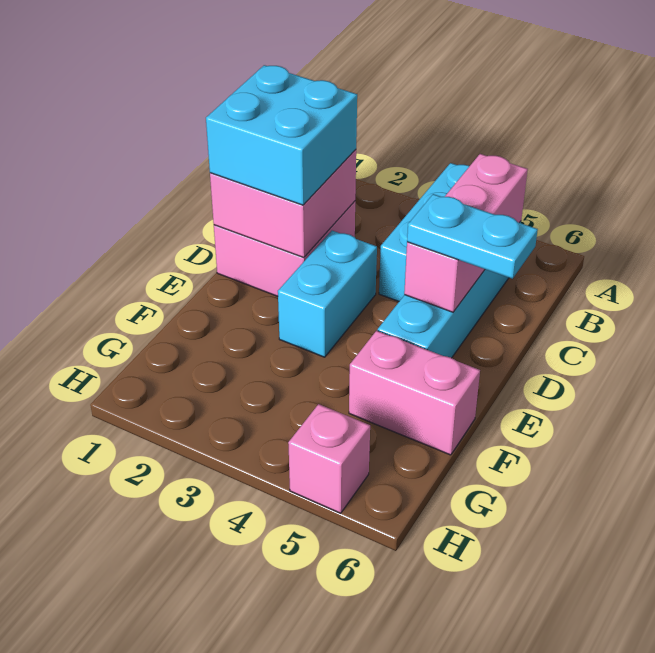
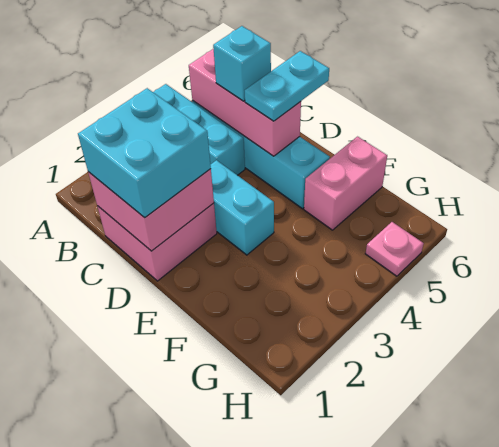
none -> cyan 1x1 brick [213,26,271,101]
pink 1x1 brick [288,404,370,513] -> pink 1x1 plate [366,222,424,276]

